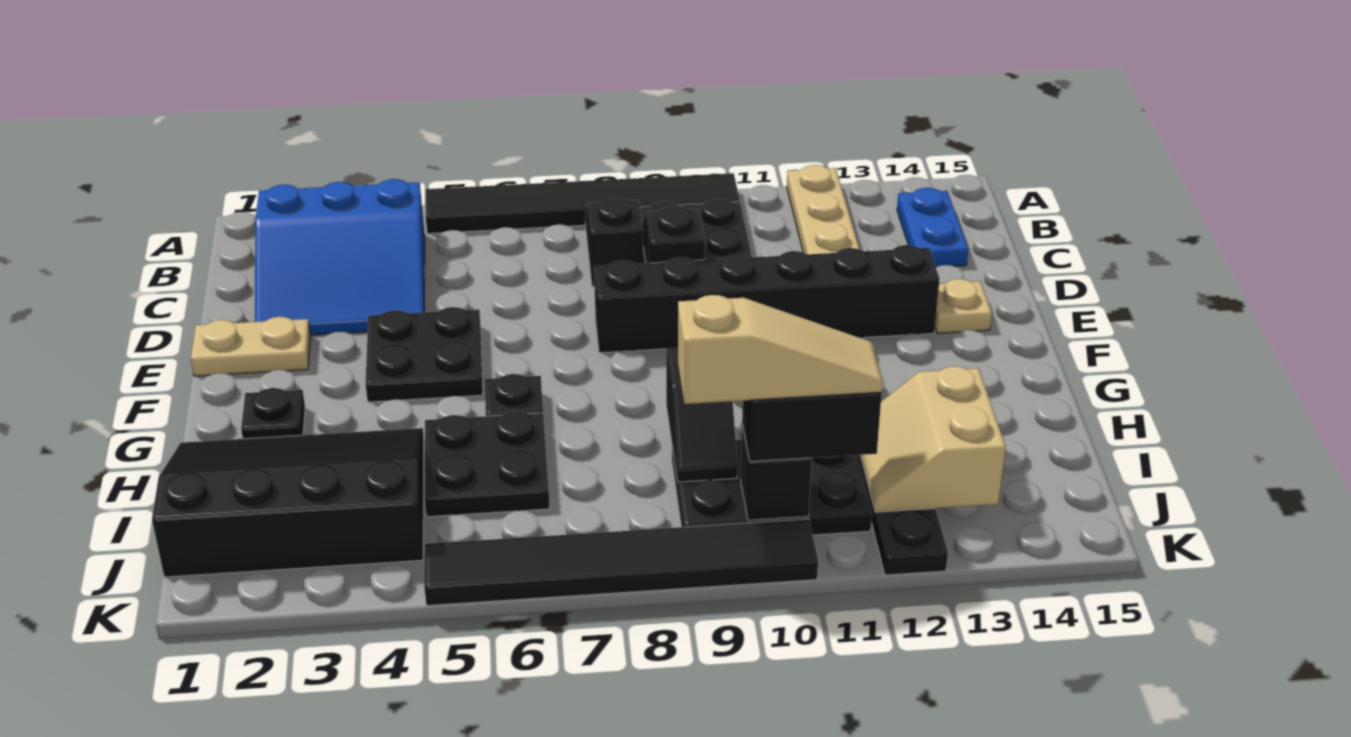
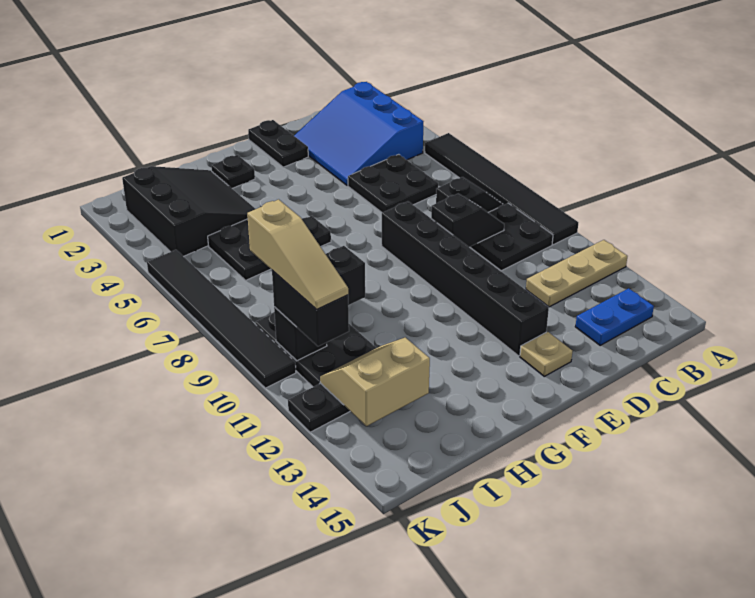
tan 1x2 plate [191,317,311,376] -> black 1x2 plate [248,120,308,167]
black 2x2 plate [366,307,483,402] -> black 2x2 plate moved to [348,154,438,213]
black 3x4 slope [152,428,424,577] -> black 3x3 slope [122,166,255,256]

